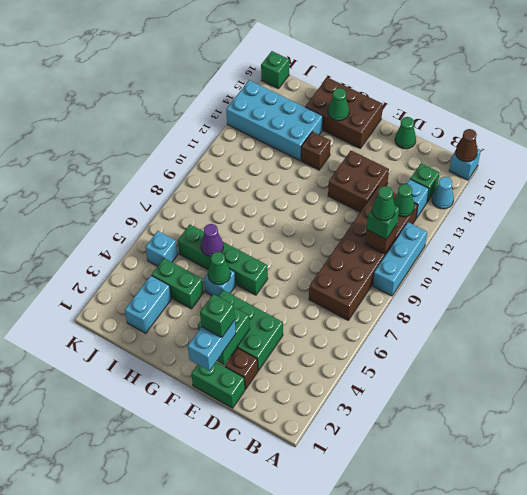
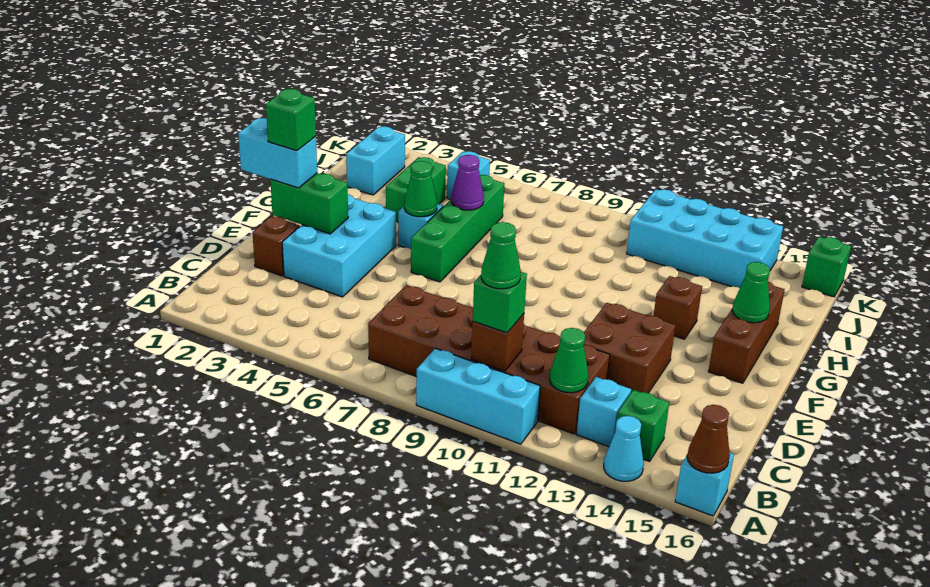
green 1x2 brick [191,362,245,408] -> none
green 2x3 brick [198,290,283,371] -> cyan 2x3 brick [282,194,396,297]
green 1x1 cone [395,117,416,149] -> none
brown 2x3 brick [305,77,383,148] -> brown 1x3 brick [708,282,785,383]
cyan 2x4 brick [226,80,323,160] -> cyan 2x4 brick turned to [627,189,783,288]
cyan 1x2 brick [125,276,171,333] -> cyan 1x2 brick turned to [346,126,405,195]

